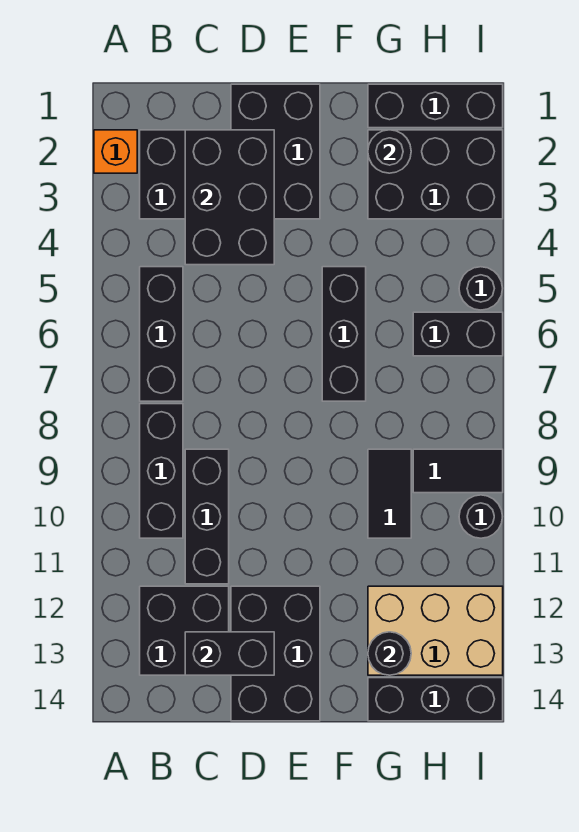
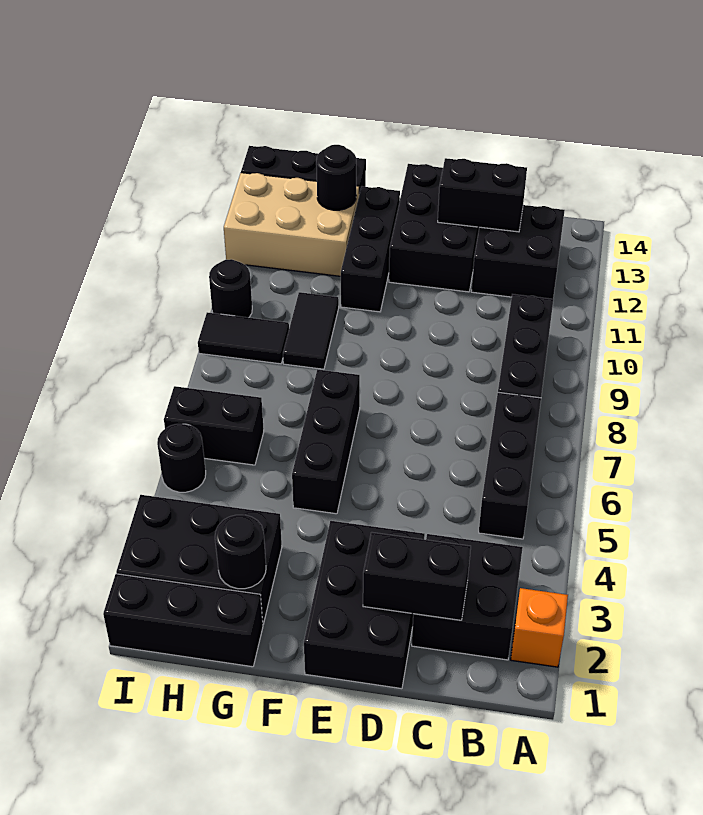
black 2x3 brick [185,130,274,265] -> black 1x2 brick [363,532,471,620]
black 1x3 brick [185,449,229,584] -> black 1x3 brick moved to [341,187,400,312]

